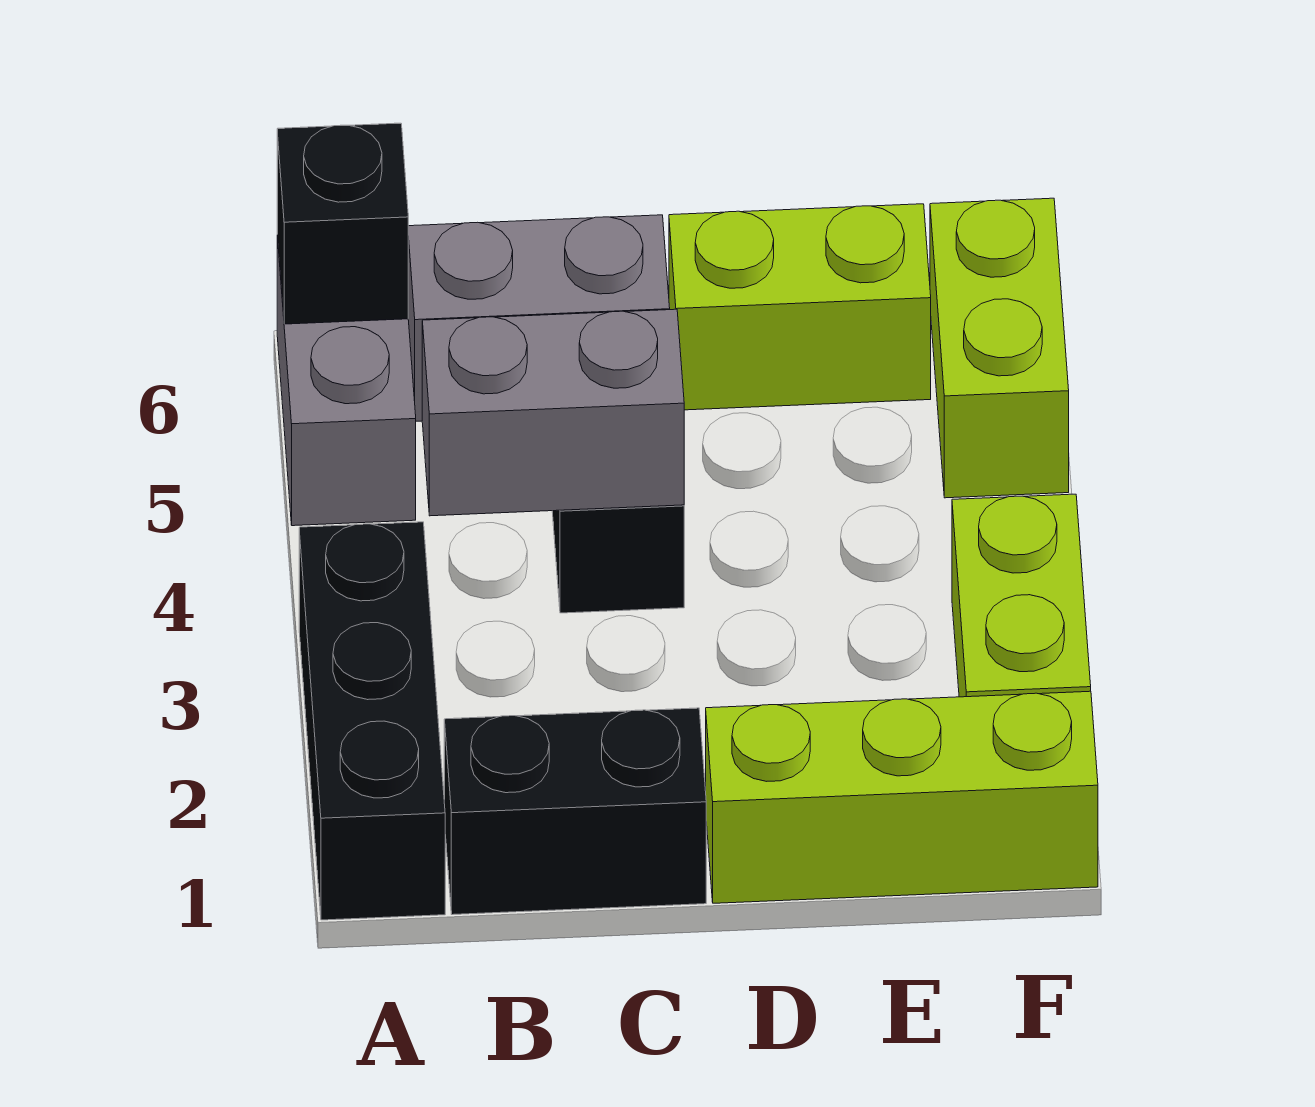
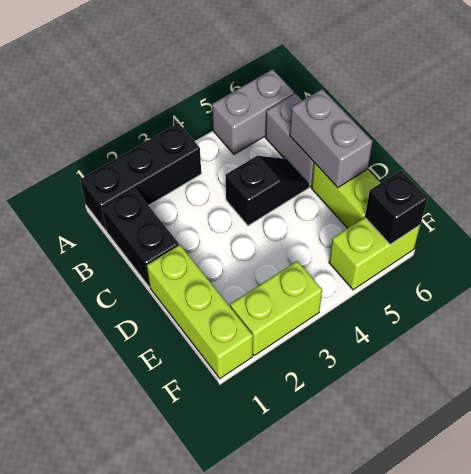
black 1x1 brick [277,123,408,324] -> black 1x1 brick moved to [365,171,428,244]
grey 1x2 brick [422,309,684,516] -> grey 1x2 brick moved to [290,89,373,188]

